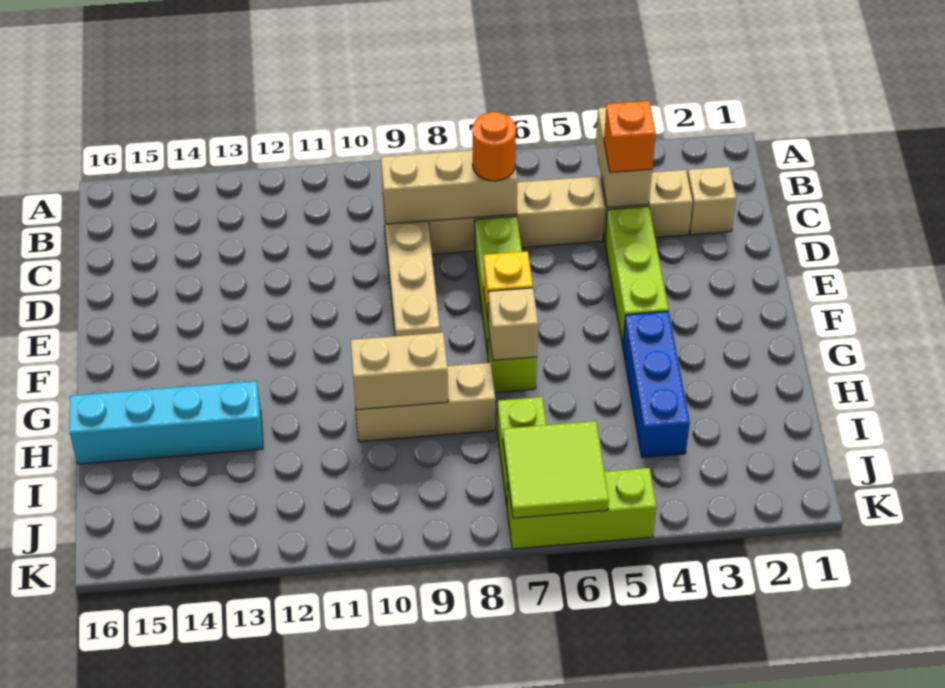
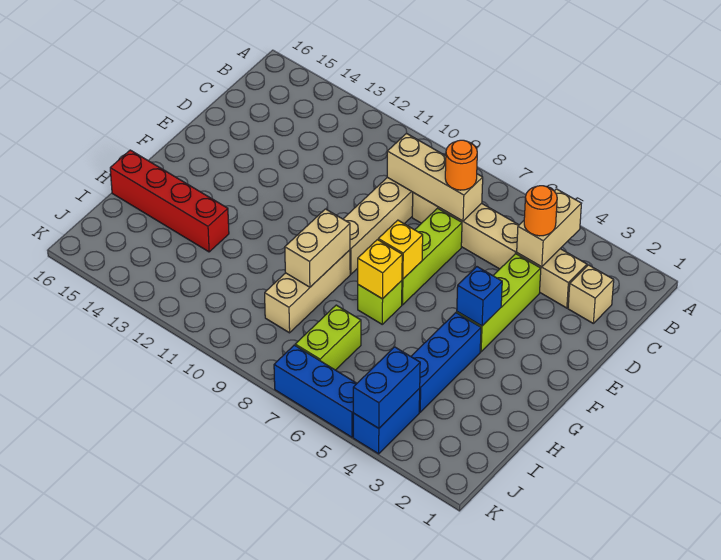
orange 1x1 brick [604,101,656,172] -> orange 1x1 round brick [524,186,557,236]
none -> blue 1x1 brick [457,267,502,326]
tan 1x1 brick [488,288,538,360] -> yellow 1x1 brick [358,240,402,299]
tan 1x3 brick [354,363,495,442] -> tan 1x3 brick turned to [265,250,350,333]
tan 1x2 brick [351,333,448,410] -> tan 1x2 brick turned to [285,209,350,287]
cyan 1x4 brick [70,381,263,464] -> red 1x4 brick [110,150,229,252]
none -> blue 1x2 brick [353,389,420,454]
none -> blue 1x2 brick [353,347,420,428]
lime 2x2 tile [503,421,609,518] -> none
lime 1x3 brick [507,468,656,549] -> blue 1x3 brick [274,345,357,437]

